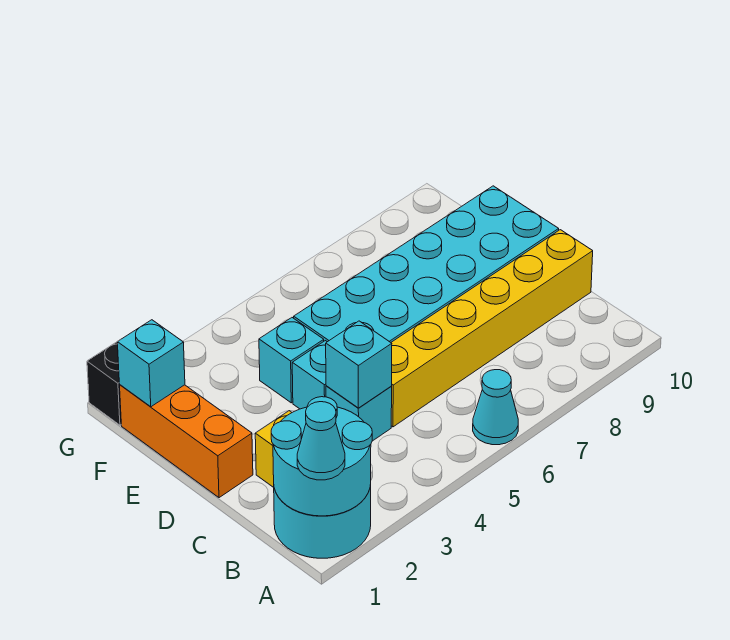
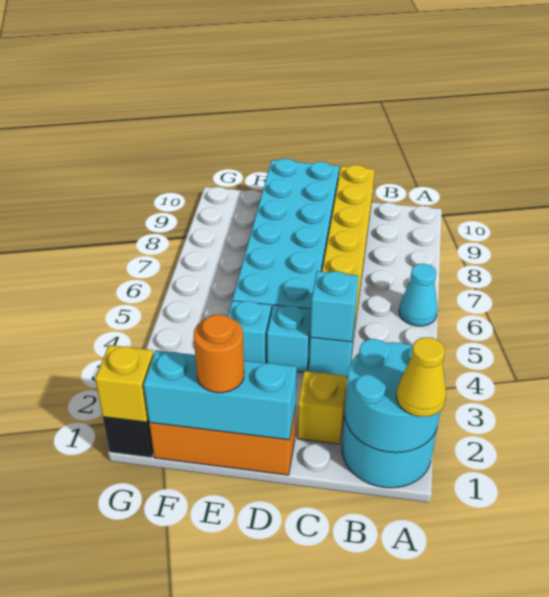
cyan 1x1 cone [297,402,345,480] -> yellow 1x1 cone [396,337,446,417]
none -> orange 1x1 round brick [194,314,244,393]
cyan 1x1 brick [117,320,185,407] -> cyan 1x3 brick [144,350,297,440]
none -> yellow 1x1 brick [95,345,154,422]

